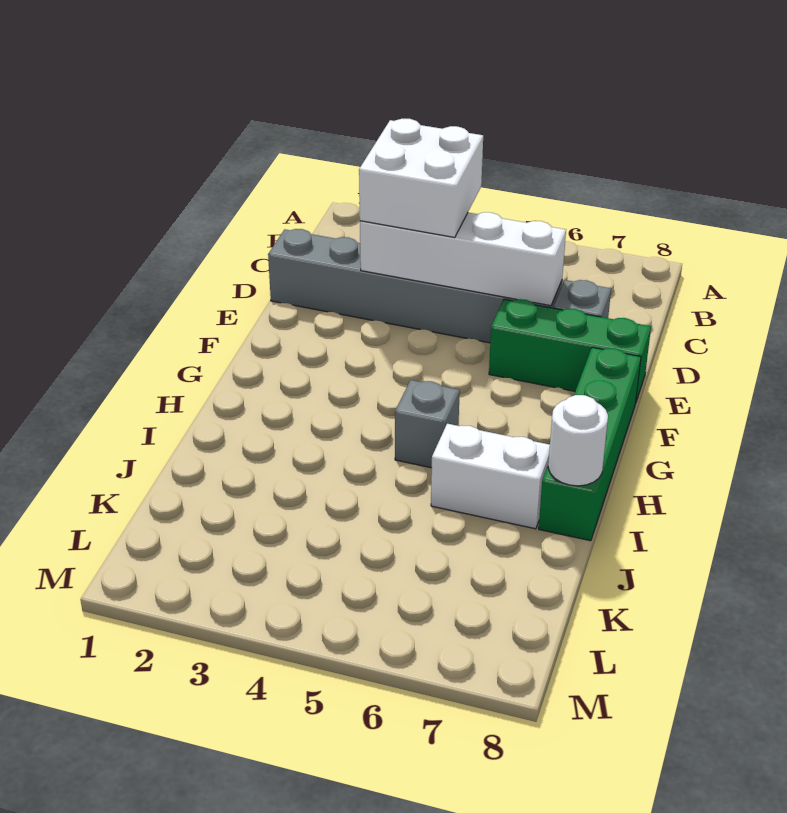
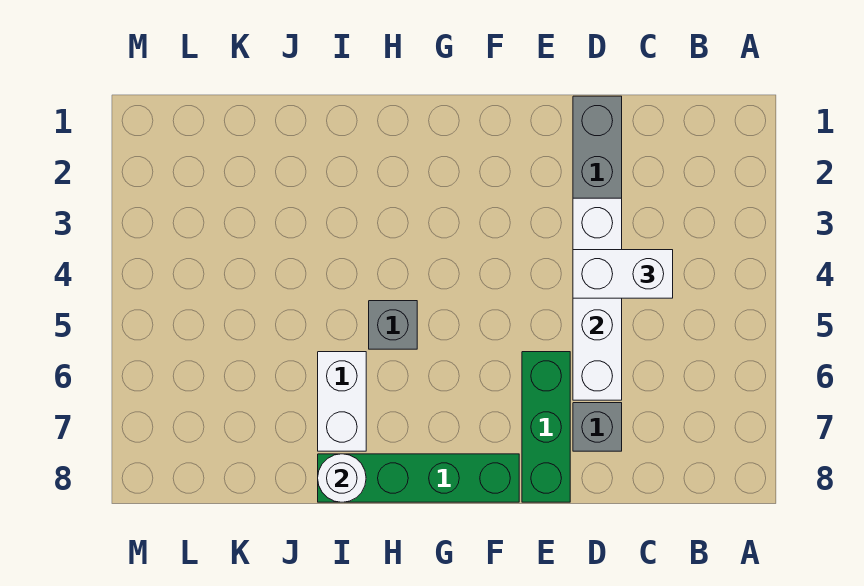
white 2x2 brick [359,119,483,238] -> white 1x2 brick [573,250,673,298]

